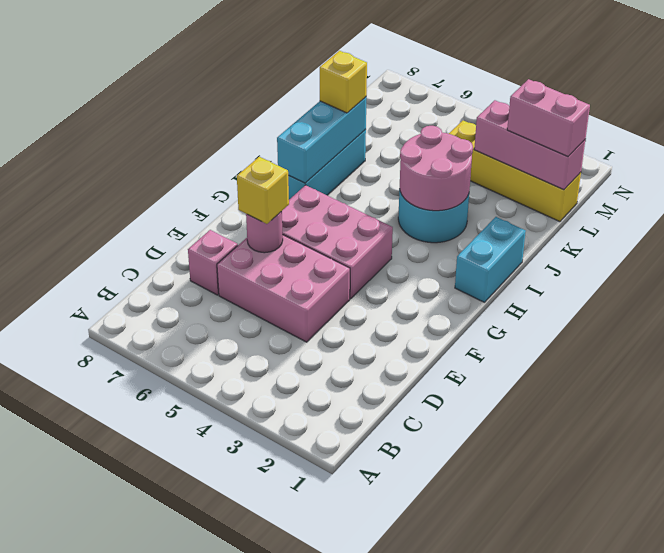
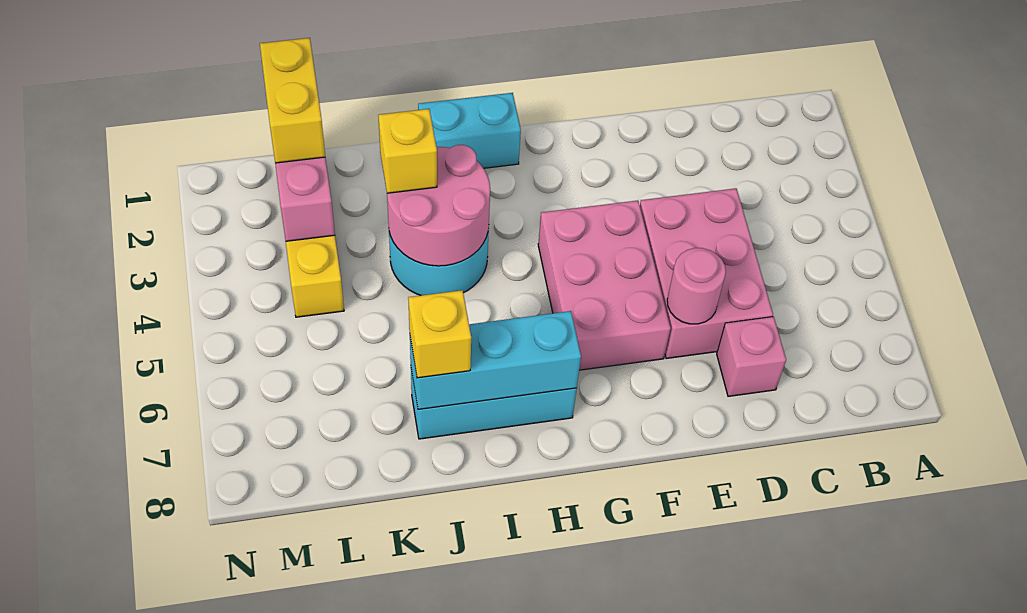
yellow 1x1 brick [237,157,289,224] -> yellow 1x1 brick moved to [378,109,437,193]
pink 1x2 brick [507,79,590,157] -> yellow 1x2 brick [260,38,325,163]

